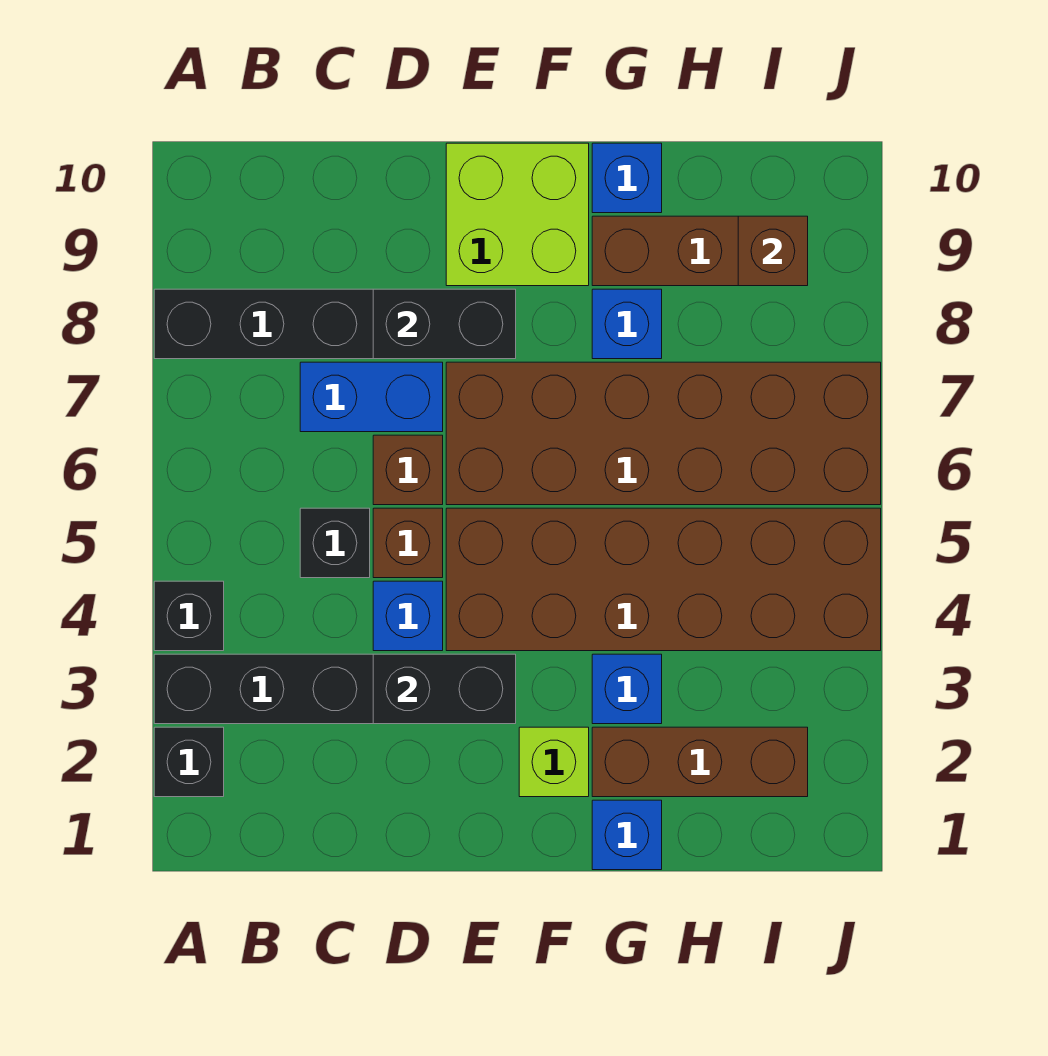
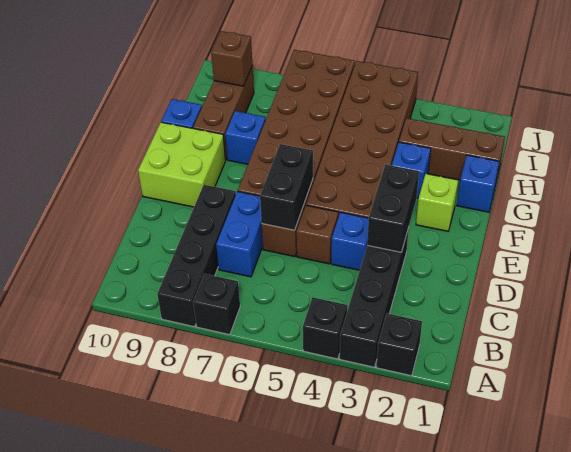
black 1x1 brick [300,508,370,578] -> black 1x1 brick moved to [193,274,240,335]
black 1x2 brick [373,289,516,359] -> black 1x2 brick moved to [260,144,313,230]
brown 1x3 brick [592,727,808,797] -> brown 1x3 brick turned to [399,118,505,181]

